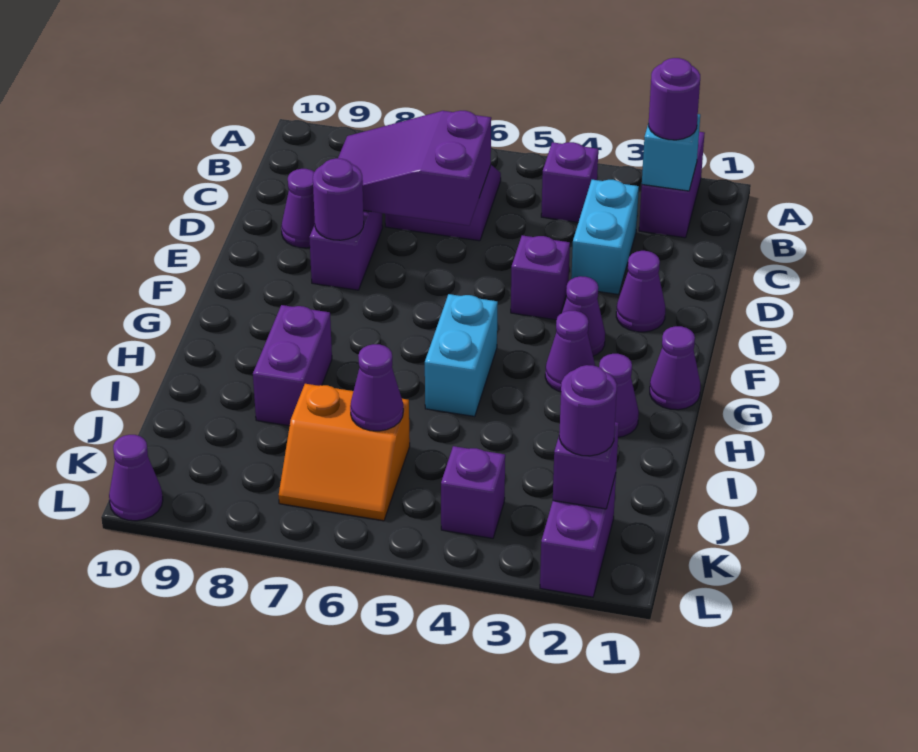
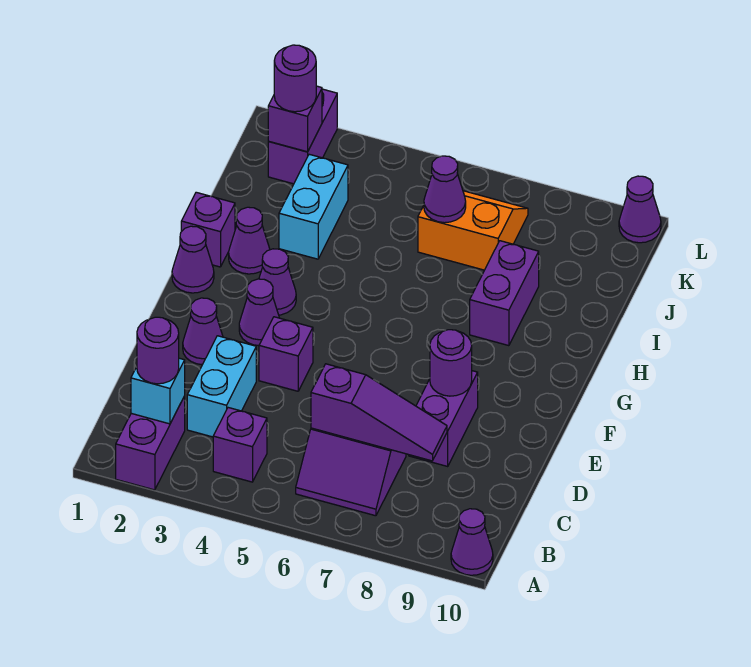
purple 2x3 slope [338,111,491,226] -> purple 1x3 slope [311,364,447,461]
purple 1x1 cone [281,169,315,248] -> purple 1x1 cone moved to [451,509,493,575]
cyan 1x2 brick [425,294,498,417] -> cyan 1x2 brick moved to [279,154,348,259]
purple 1x1 brick [441,446,505,538] -> purple 1x1 brick moved to [181,192,235,267]

